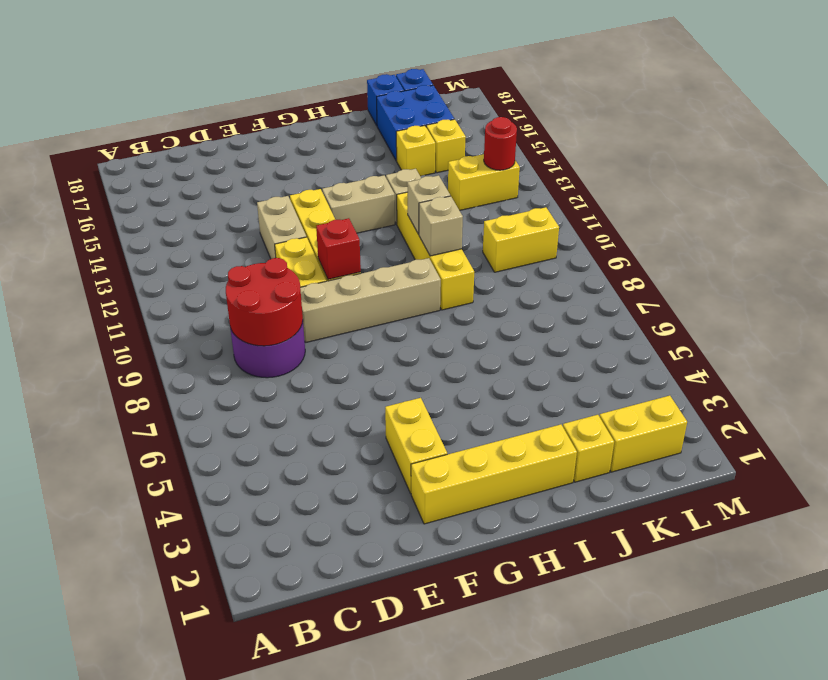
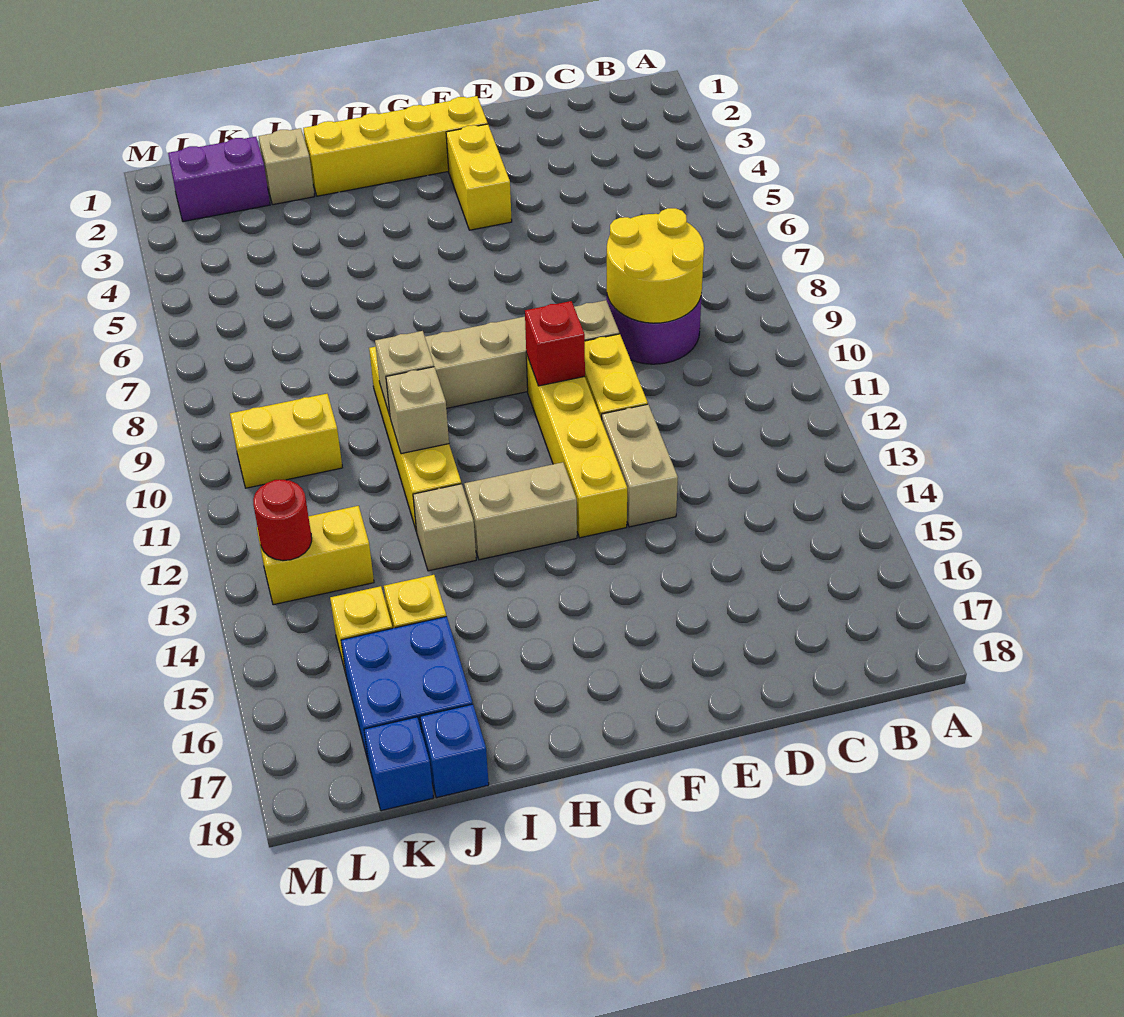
red 2x2 round brick [226,258,303,346] -> yellow 2x2 round brick [607,208,704,323]
yellow 1x1 brick [563,415,614,482] -> tan 1x1 brick [258,128,315,205]
yellow 1x2 brick [600,396,687,472] -> purple 1x2 brick [168,137,270,222]

